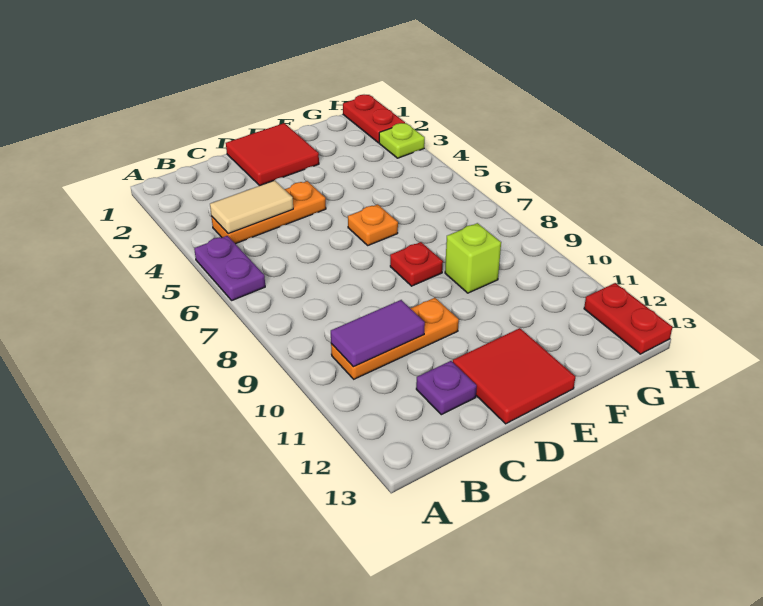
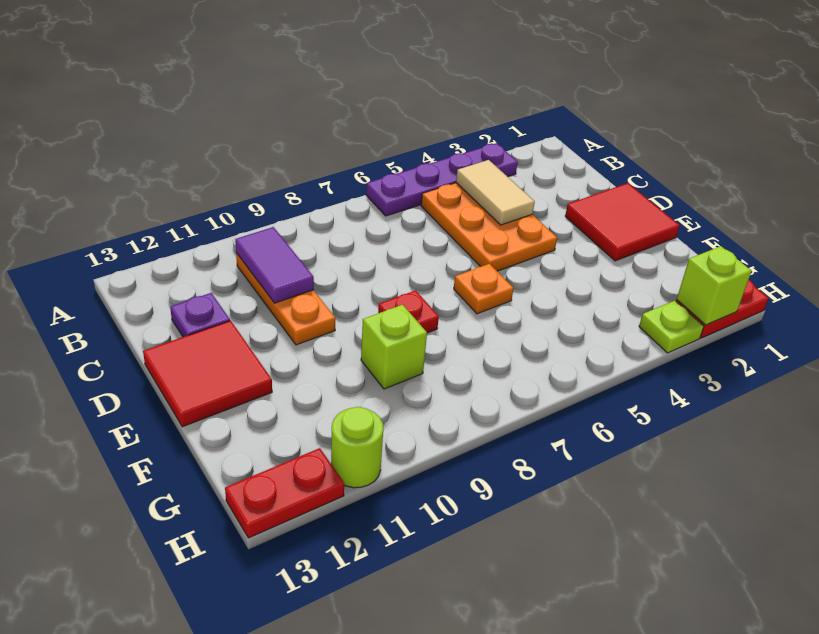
purple 1x2 plate [194,236,265,300] -> purple 1x4 plate [366,143,518,216]
orange 1x3 plate [211,181,326,244] -> orange 2x3 plate [421,183,557,271]
none -> lime 1x1 brick [677,246,752,325]
none -> lime 1x1 round brick [331,407,383,488]

